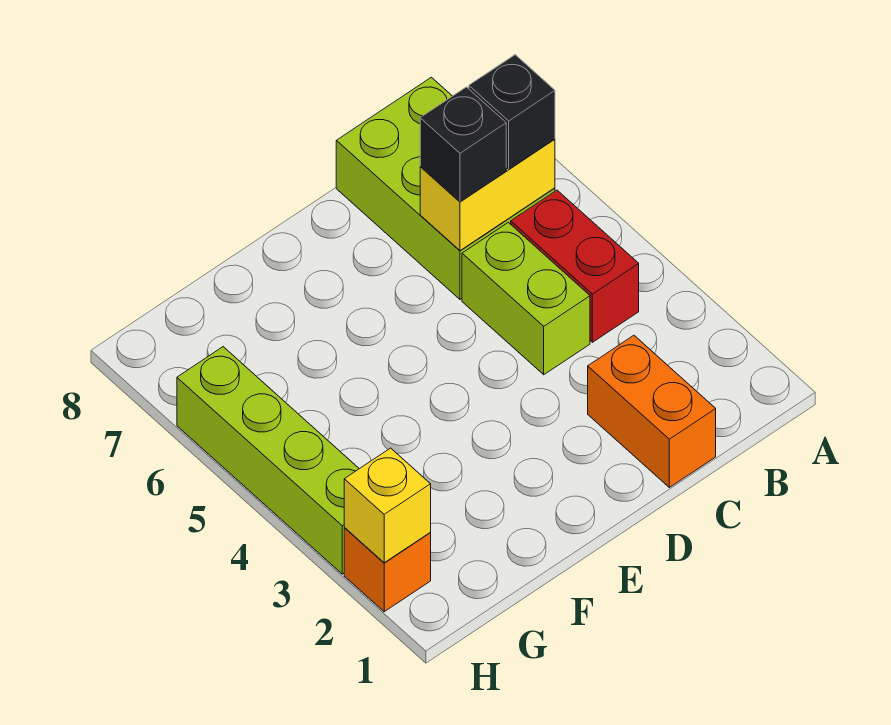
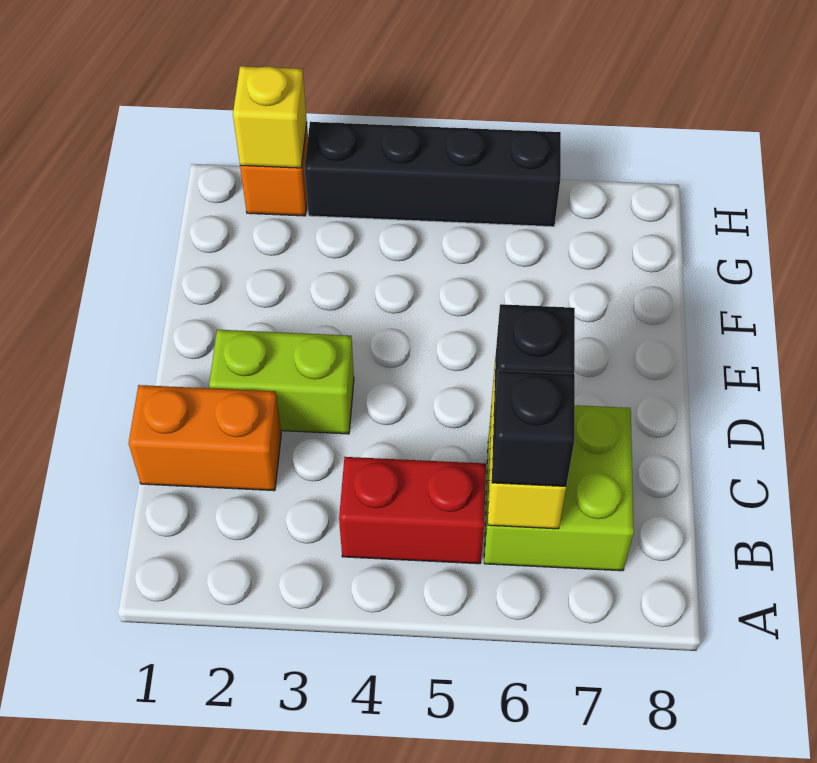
lime 2x3 brick [336,77,555,299] -> lime 2x2 brick [484,403,634,571]
lime 1x2 brick [462,222,590,375] -> lime 1x2 brick moved to [209,330,354,434]
lime 1x4 brick [177,347,359,574] -> black 1x4 brick [305,122,561,227]

